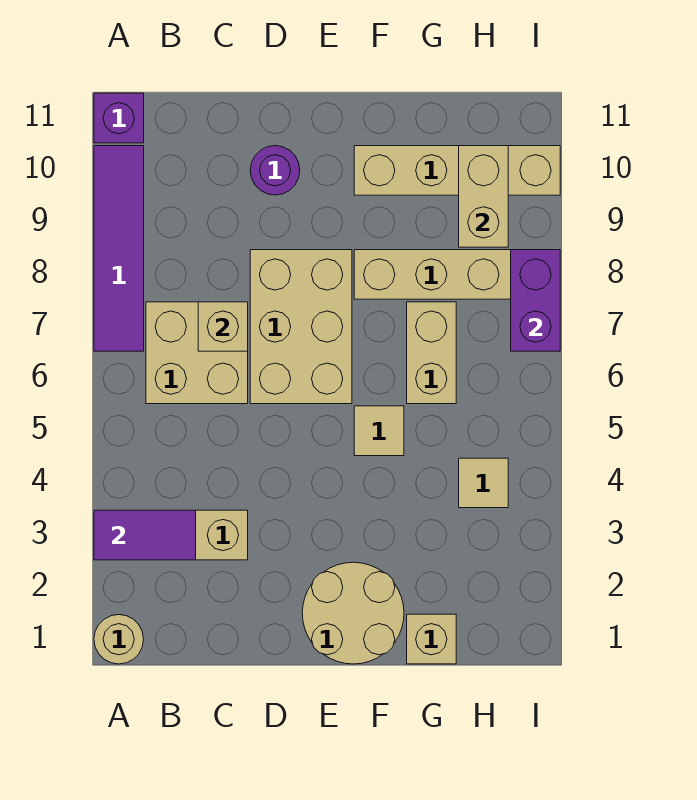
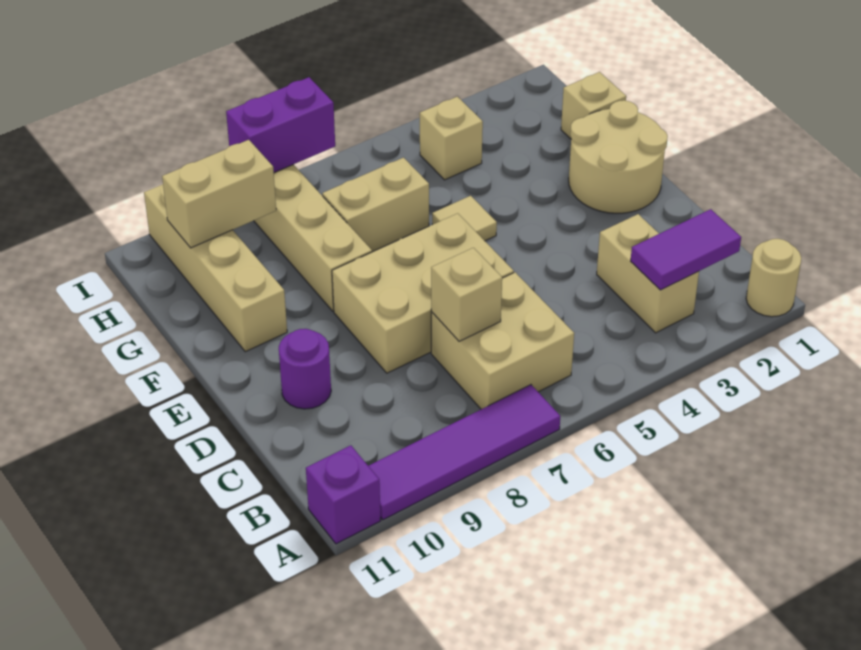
purple 1x2 tile [94,510,196,560] -> purple 1x2 tile turned to [631,209,741,290]
tan 1x1 tile [459,458,508,508] -> tan 1x1 brick [420,97,483,180]

